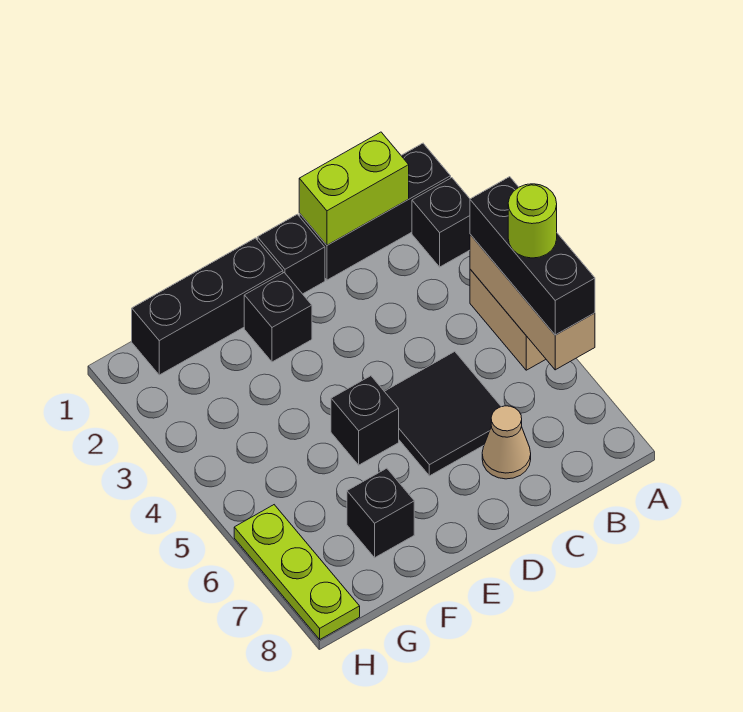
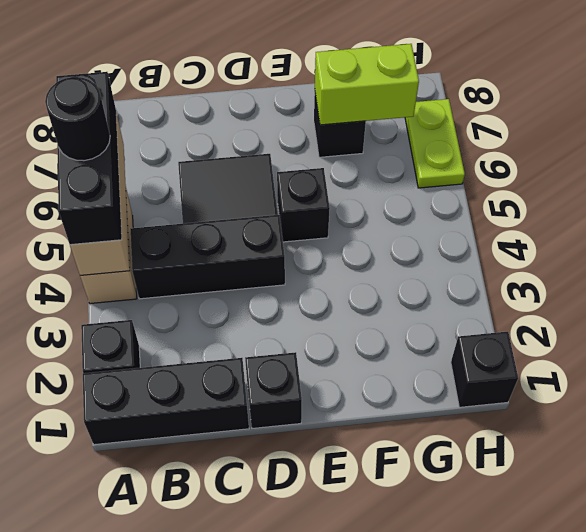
lime 1x1 round brick [508,184,557,258] -> black 1x1 round brick [45,77,110,161]
lime 1x2 brick [299,132,409,245] -> lime 1x2 brick moved to [315,44,419,125]
tan 1x1 cone [482,406,531,479] -> none
black 1x3 brick [132,238,283,375] -> black 1x3 brick moved to [130,215,285,299]
black 1x1 brick [244,273,312,362] -> black 1x1 brick moved to [451,332,518,407]
lime 1x3 plate [234,505,360,639] -> lime 1x2 plate [405,99,465,188]

